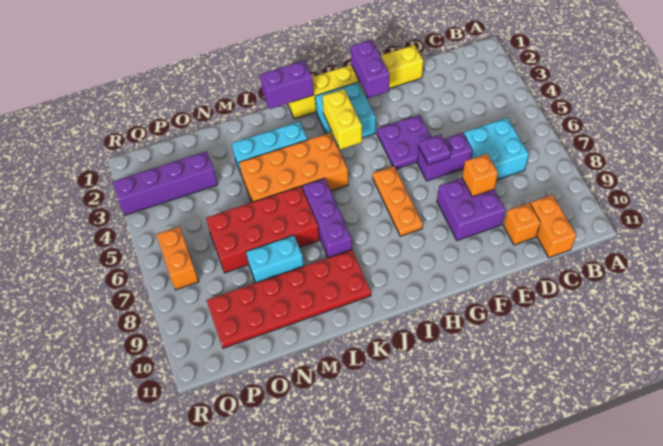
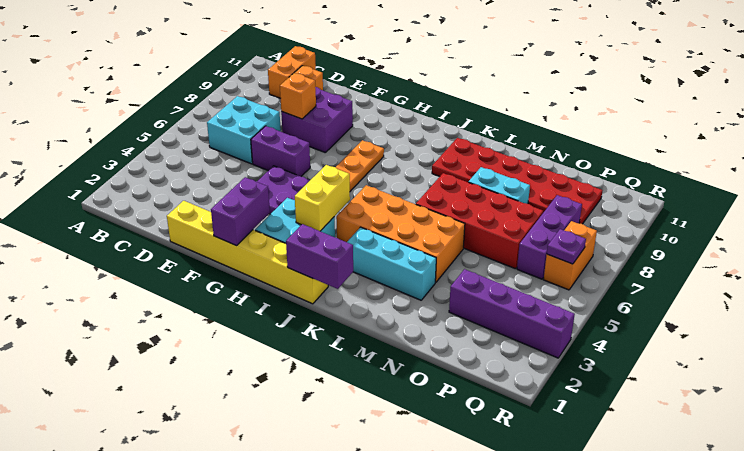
purple 1x1 plate [419,134,451,165] -> purple 1x1 plate moved to [547,229,586,264]
purple 1x3 brick [302,178,352,258] -> purple 1x3 brick moved to [517,195,582,279]

